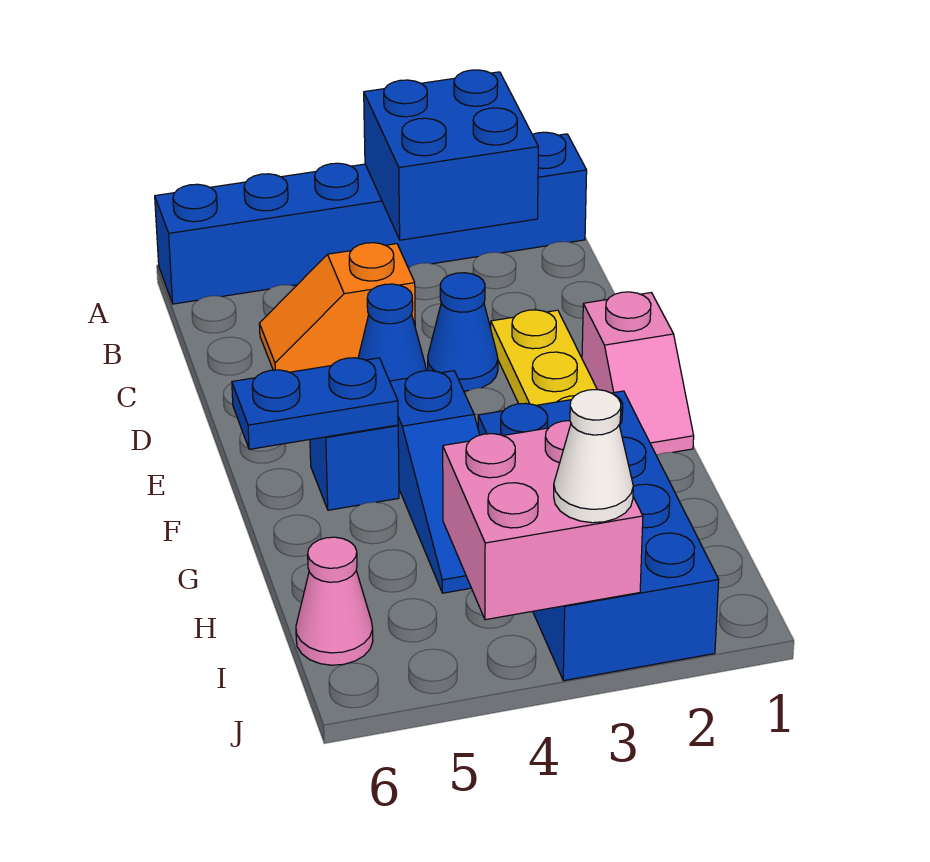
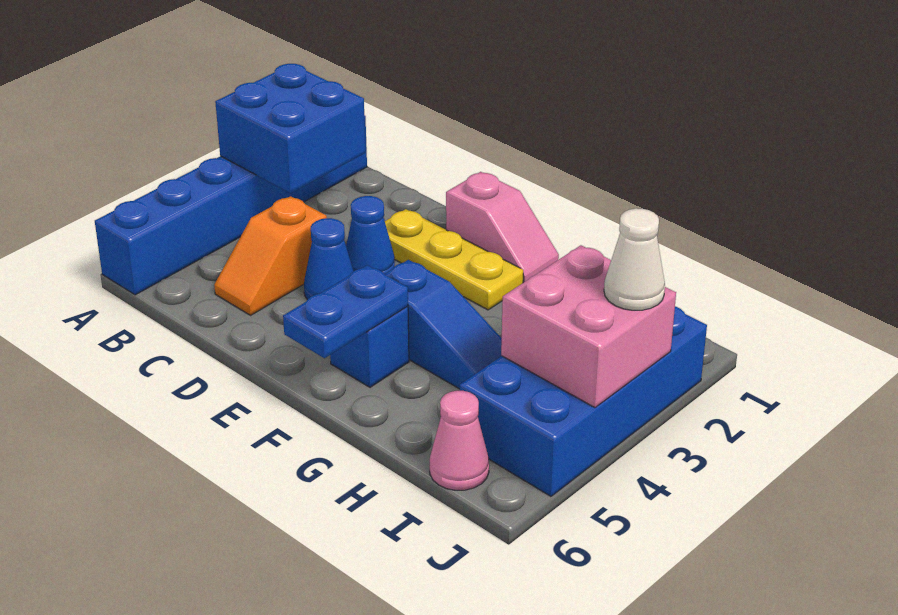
blue 2x4 brick [478,391,719,681] -> blue 2x4 brick turned to [460,306,707,496]

